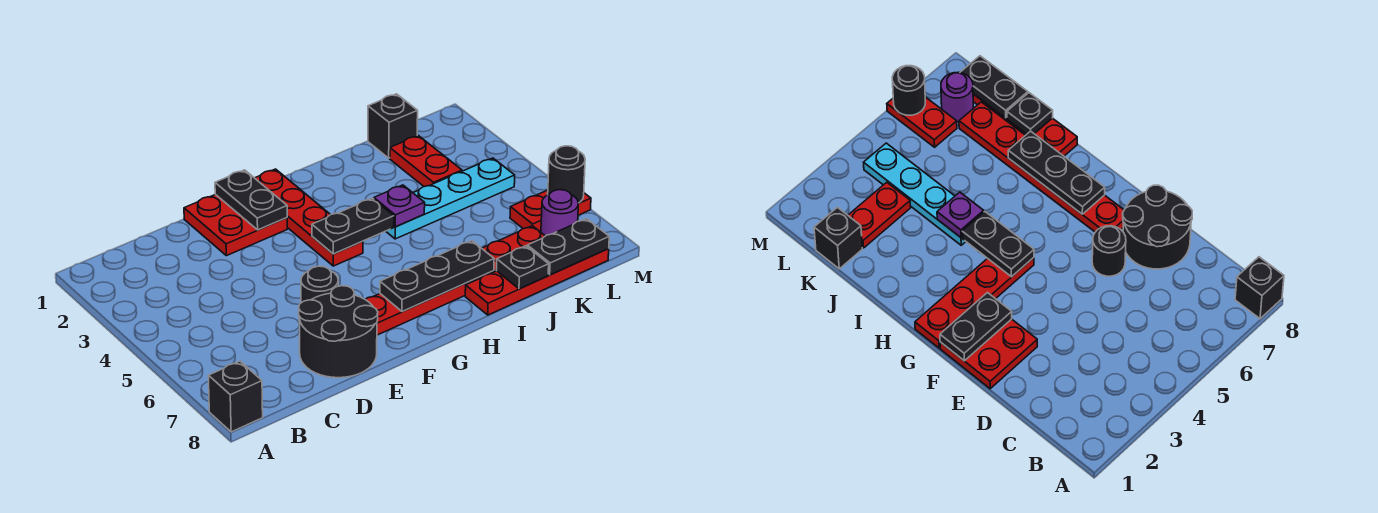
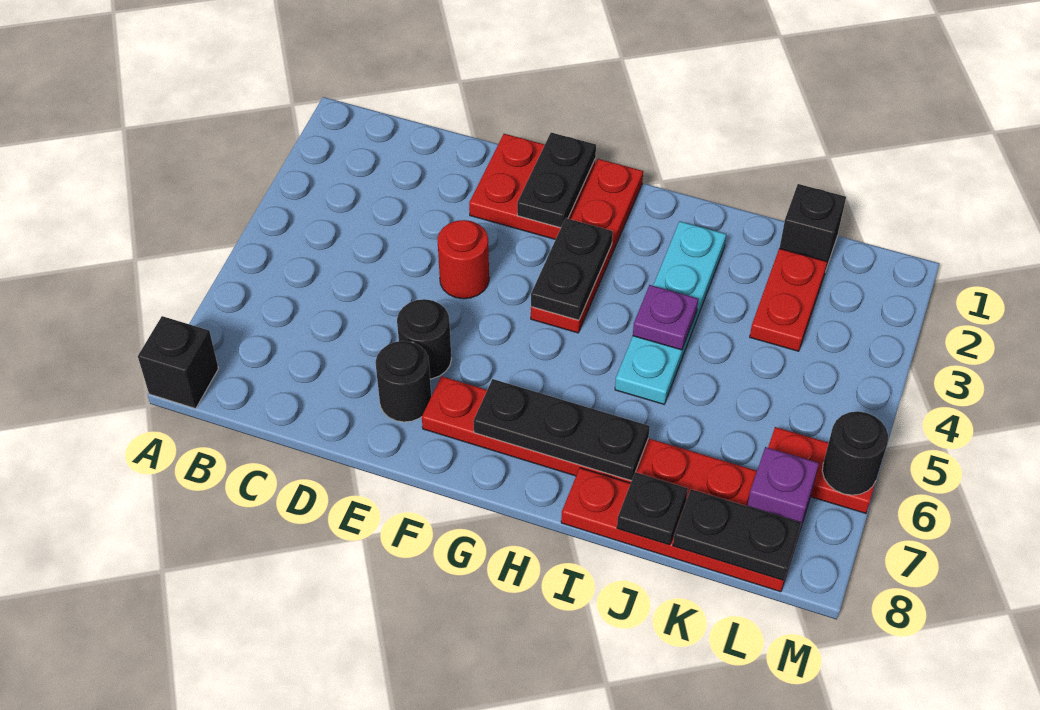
black 2x2 round brick [299,286,378,378] -> black 1x1 round brick [375,341,431,422]
none -> red 1x1 round brick [437,220,489,299]
black 1x2 plate [312,198,394,254] -> black 1x2 plate turned to [531,218,613,320]
cyan 1x4 plate [386,158,515,239] -> cyan 1x4 plate turned to [615,221,726,404]
purple 1x1 round brick [541,190,578,236] -> purple 1x1 brick [747,447,819,539]

